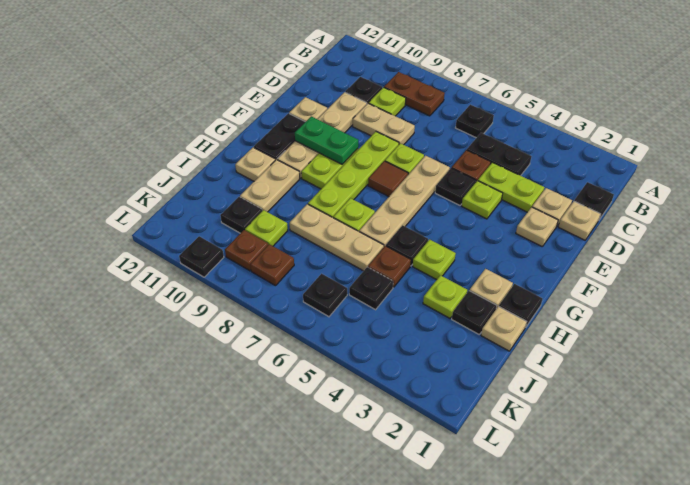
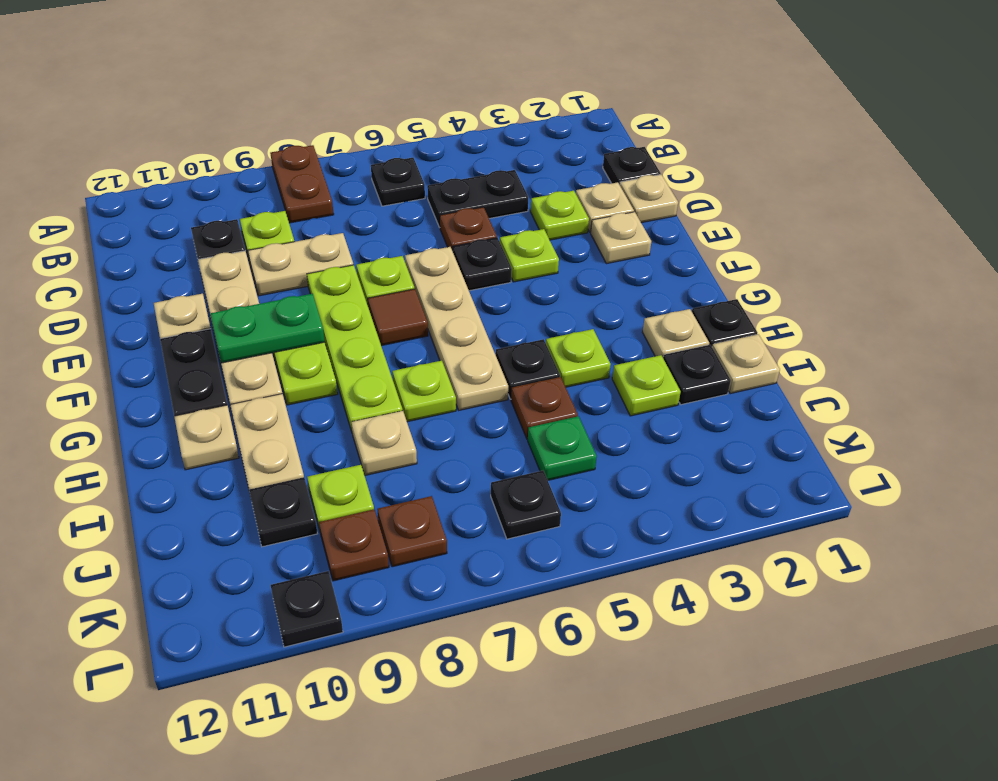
brown 1x2 plate [384,72,445,116] -> brown 1x2 plate turned to [270,145,334,223]
lime 1x2 plate [478,162,544,212] -> lime 1x1 plate [531,191,589,240]
tan 1x3 plate [289,204,384,271] -> tan 1x1 plate [351,411,417,475]
black 1x1 plate [349,267,393,310] -> green 1x1 plate [528,416,597,480]

